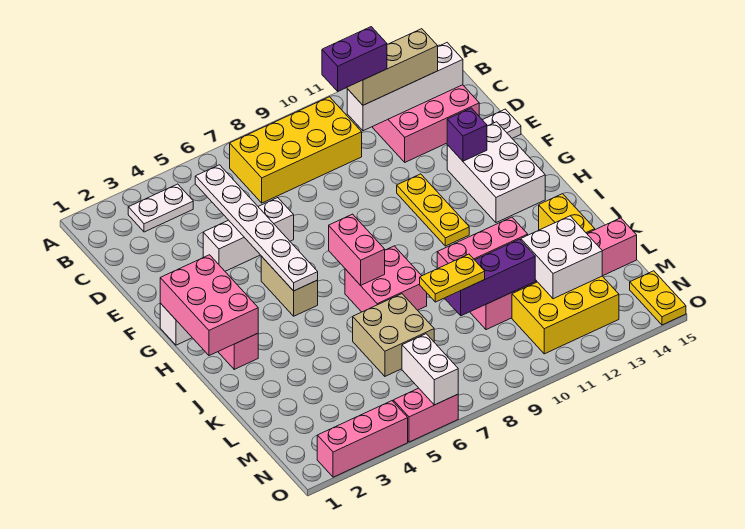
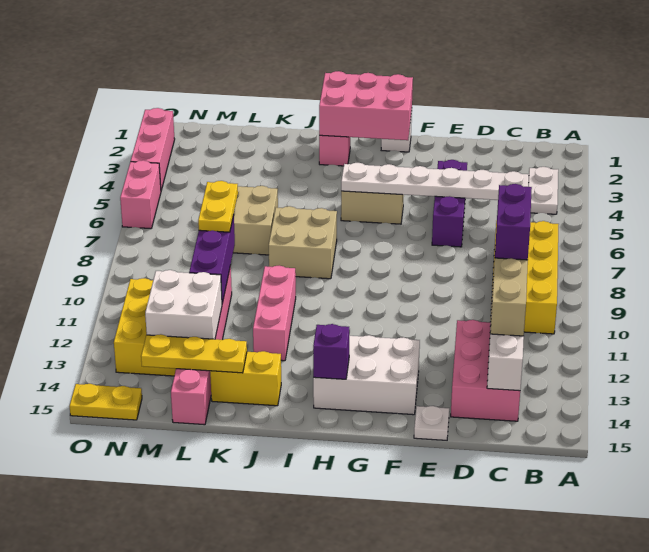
white 1x3 brick [203,198,294,271] -> purple 1x3 brick [432,160,467,247]
yellow 1x3 plate [397,174,469,246] -> yellow 1x3 plate moved to [141,334,247,373]
purple 1x1 brick [447,108,487,161] -> purple 1x1 brick moved to [313,324,349,379]
pink 1x2 brick [329,214,385,285] -> none
pink 2x2 brick [345,246,427,312] -> tan 2x2 brick [269,206,337,279]
white 1x2 brick [402,334,458,405] -> none

